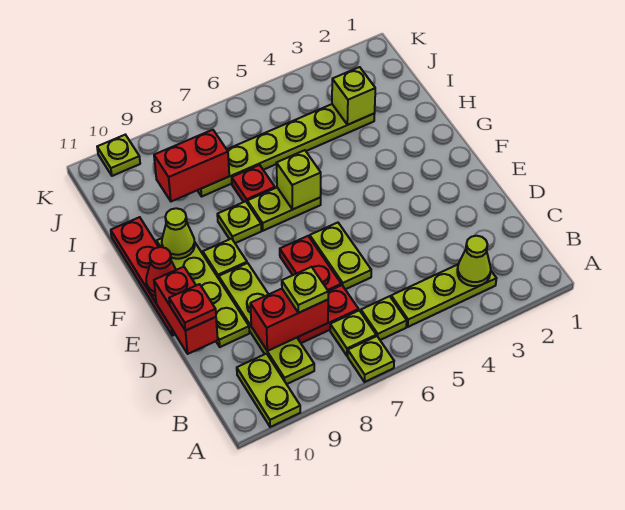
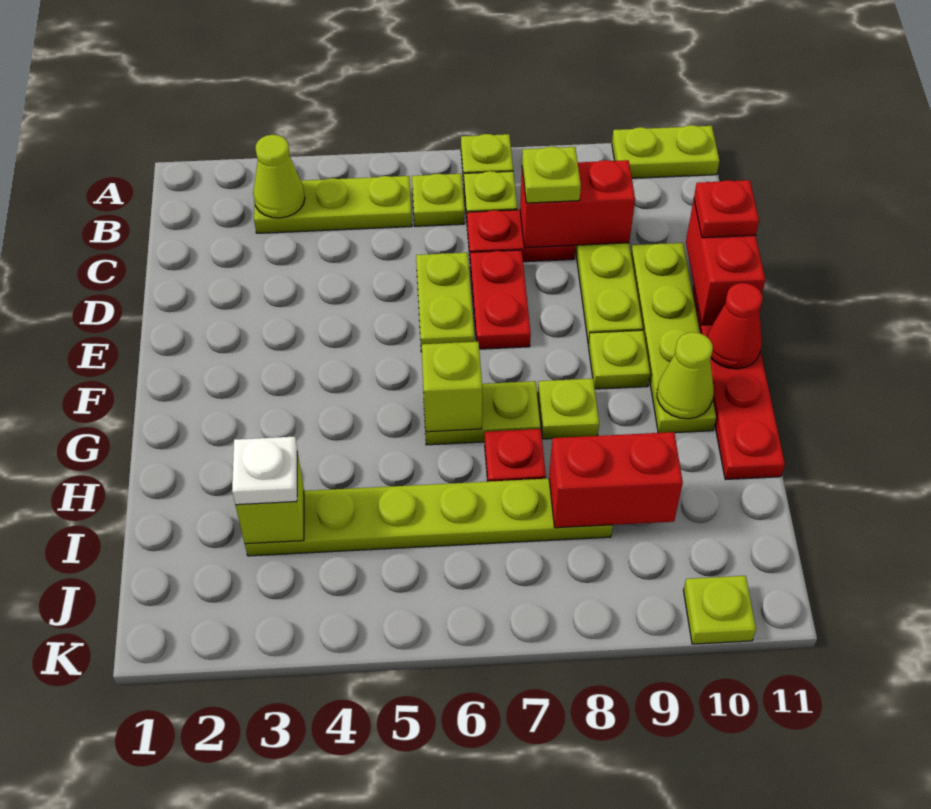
lime 1x2 plate [237,354,300,427] -> lime 1x2 plate turned to [612,125,719,178]
none -> white 1x1 plate [232,437,297,505]

